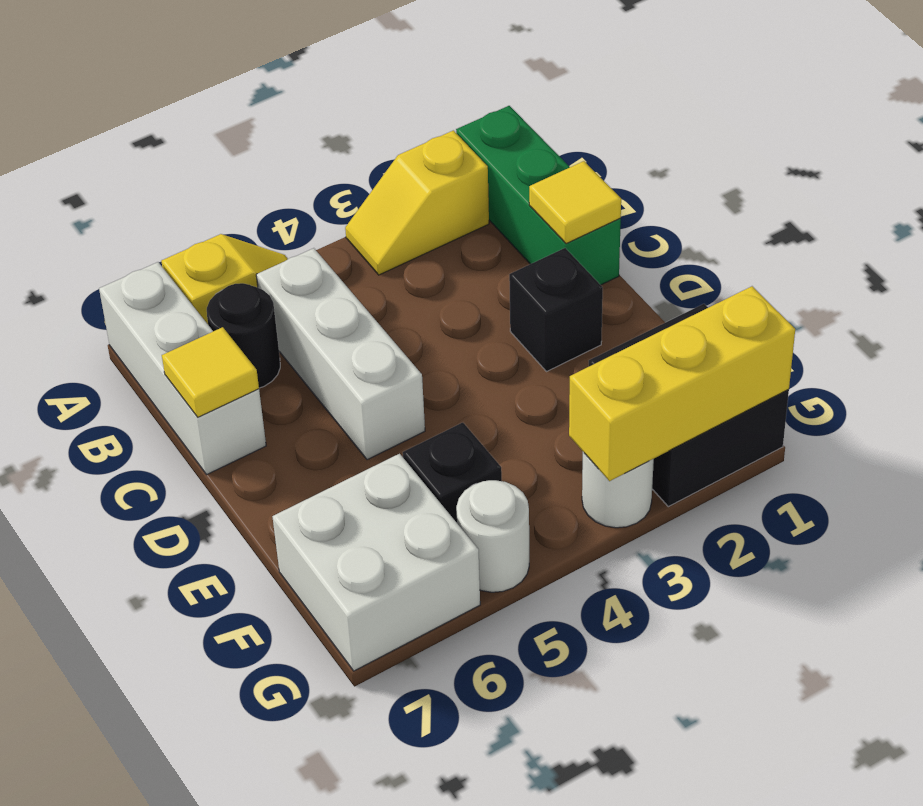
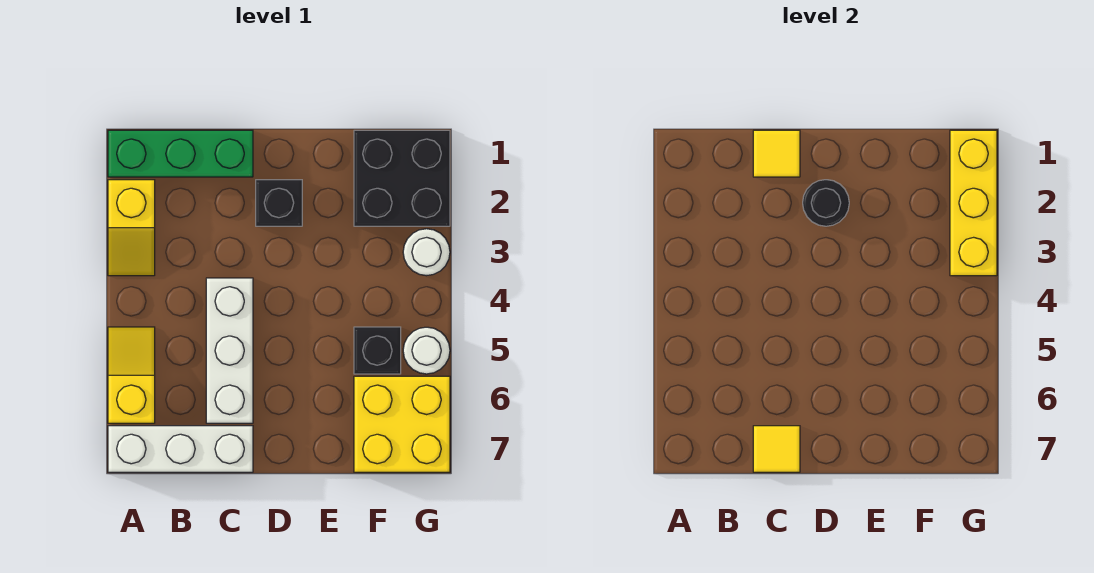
white 1x3 brick [256,248,425,460] -> white 1x3 brick turned to [206,278,253,423]
black 1x1 round brick [207,283,280,388] -> black 1x1 round brick moved to [803,180,849,226]
white 2x2 brick [272,454,480,671] -> yellow 2x2 brick [354,376,450,472]

